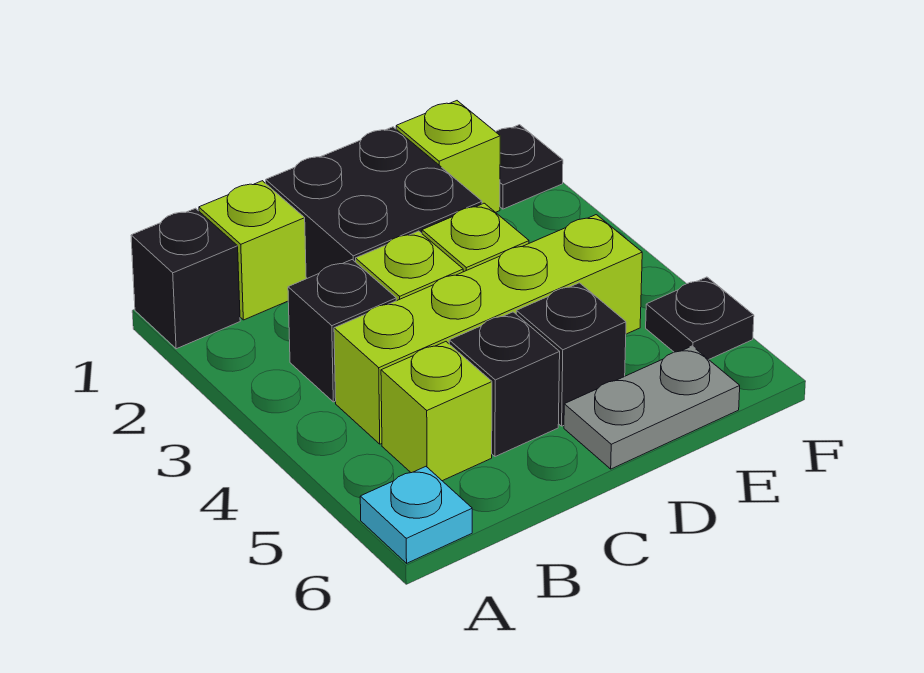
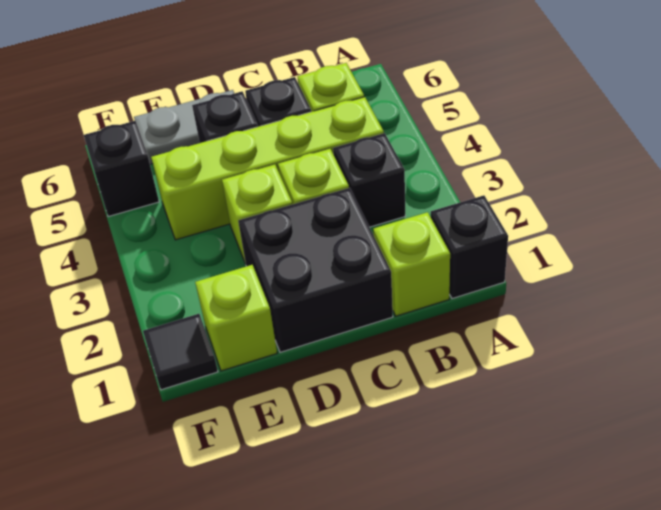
cyan 1x1 plate [360,467,472,563] -> none
black 1x1 plate [495,125,563,209] -> black 1x1 tile [143,314,218,390]
black 1x1 plate [646,277,754,359] -> black 1x1 brick [84,121,159,217]

